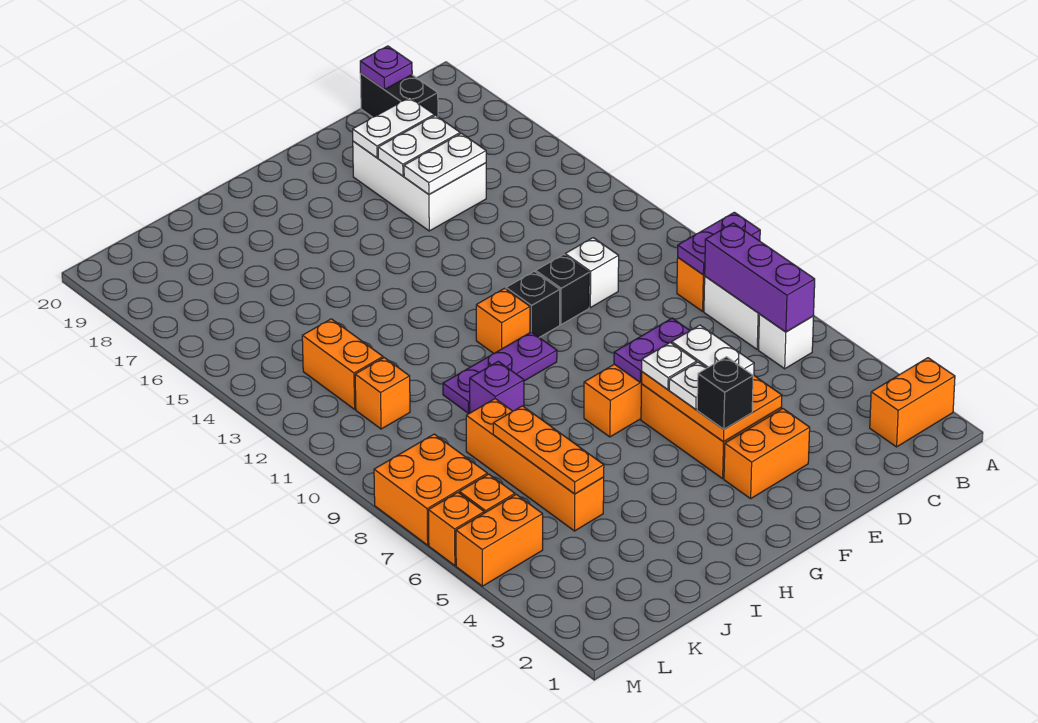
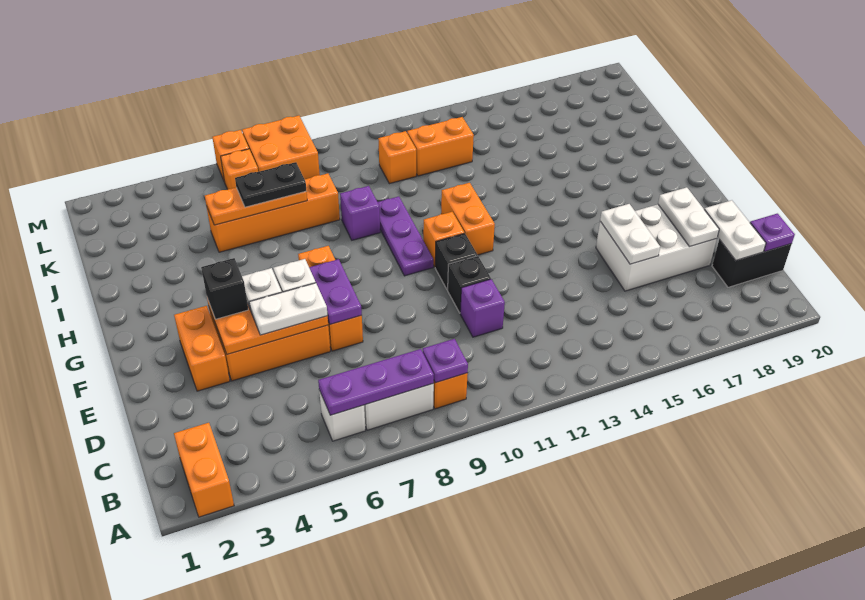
purple 1x2 plate [678,212,760,275] -> purple 1x1 plate [423,339,468,383]
purple 1x3 brick [704,223,815,332] -> purple 1x3 plate [318,349,434,415]
white 1x1 brick [565,238,619,308] -> purple 1x1 brick [460,279,505,337]
white 1x2 plate [378,115,460,176] -> white 1x2 plate moved to [704,200,766,260]
none -> black 1x2 plate [235,162,306,207]
orange 1x2 brick [456,494,543,586] -> orange 1x2 brick moved to [441,183,495,255]

